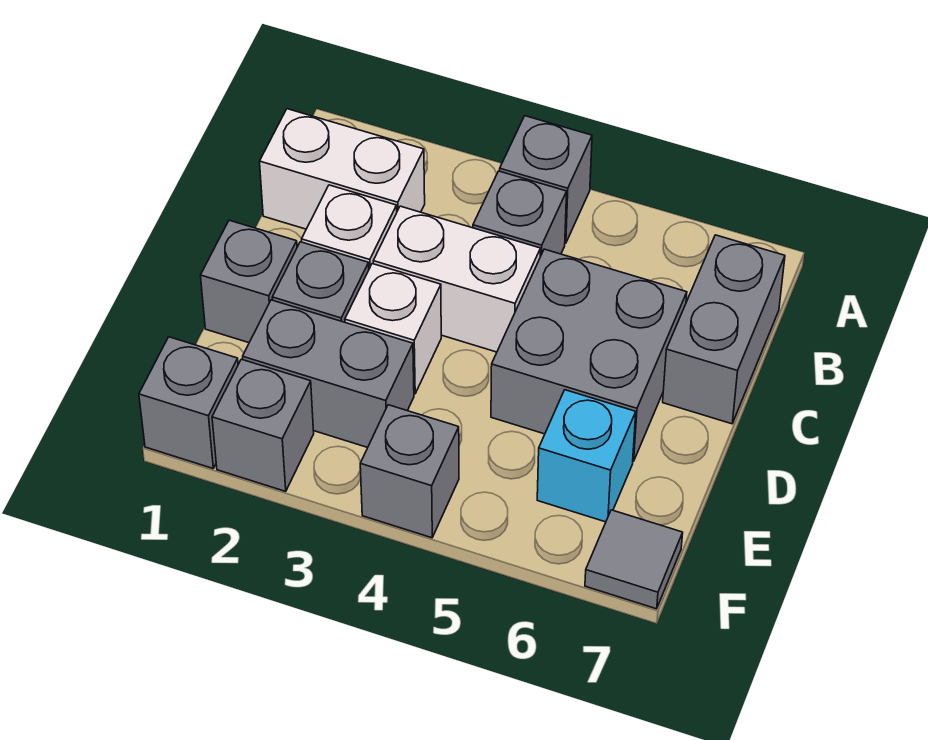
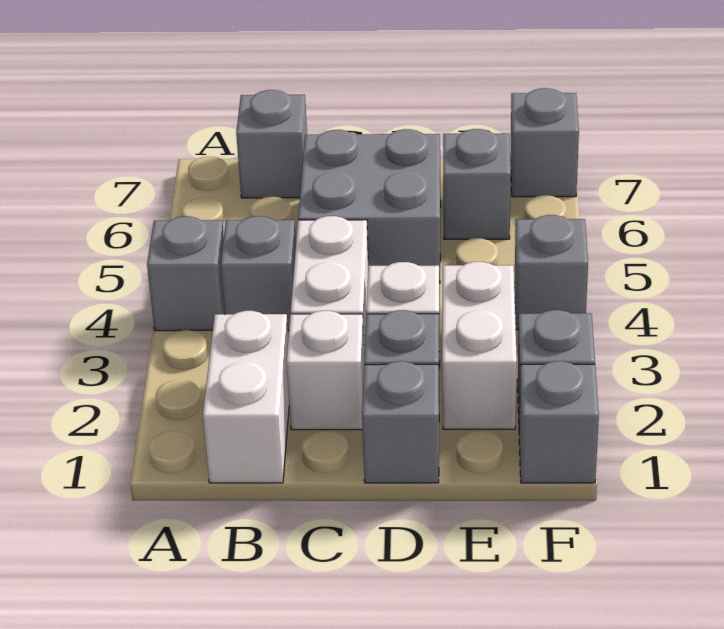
grey 1x2 brick [663,235,785,424] -> grey 1x1 brick [236,90,307,198]
grey 1x2 brick [243,300,414,448] -> white 1x2 brick [442,262,517,429]
cyan 1x1 brick [537,390,636,522] -> grey 1x1 brick [443,129,511,239]
grey 1x1 tile [585,510,683,609] -> grey 1x1 brick [510,88,579,197]

